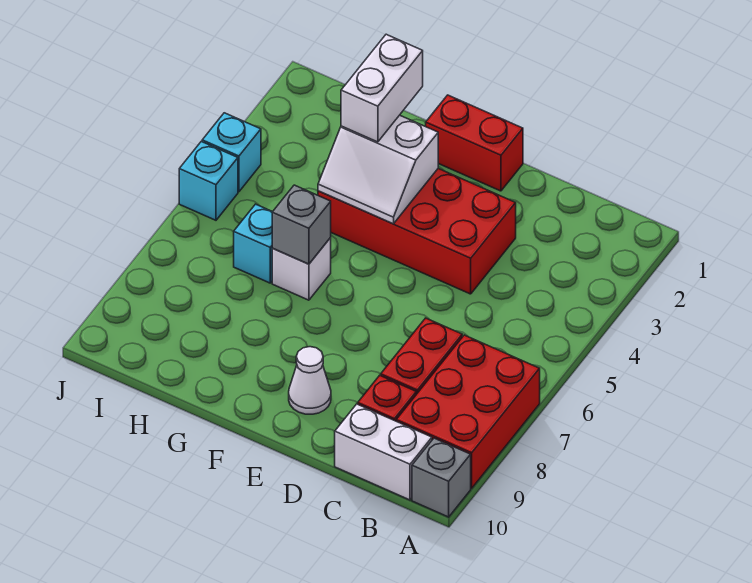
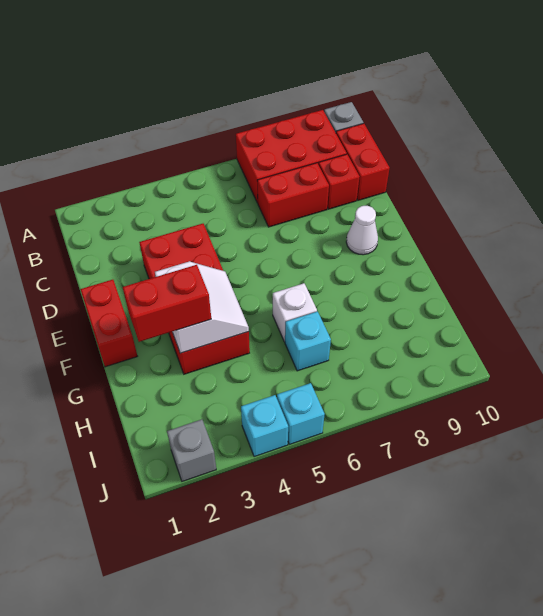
white 1x2 brick [335,404,432,500] -> red 1x2 brick [336,123,389,200]
white 1x2 brick [341,34,423,142] -> red 1x2 brick [123,265,211,342]
grey 1x1 brick [272,185,331,264] -> grey 1x1 brick moved to [167,419,216,481]

